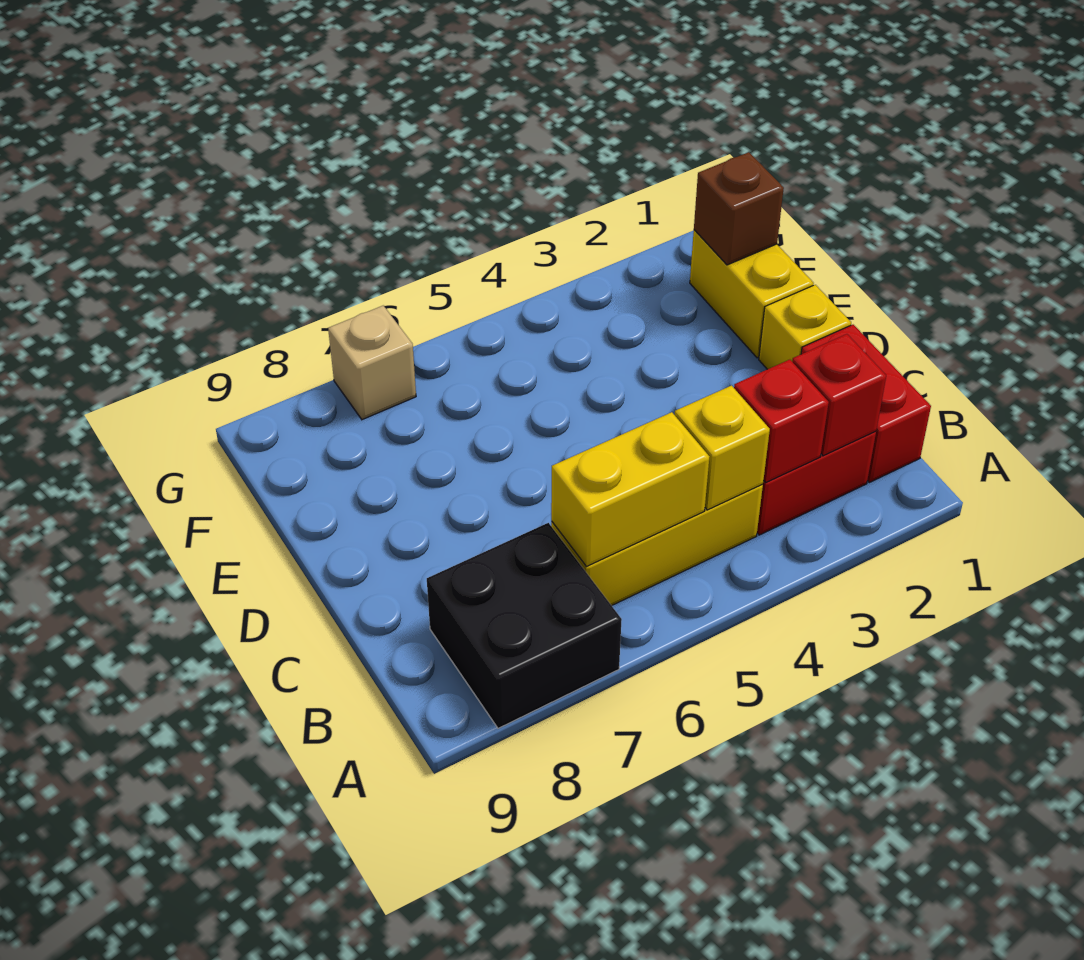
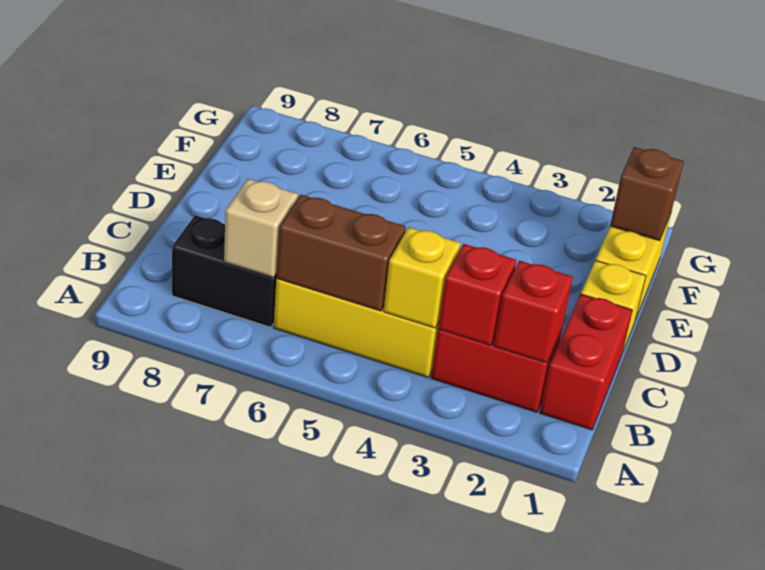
black 2x2 brick [427,523,622,728] -> black 1x2 brick [172,215,277,327]
yellow 1x2 brick [551,412,709,567] -> brown 1x2 brick [276,195,406,311]
tan 1x1 brick [328,306,416,420] -> tan 1x1 brick moved to [224,179,298,277]

